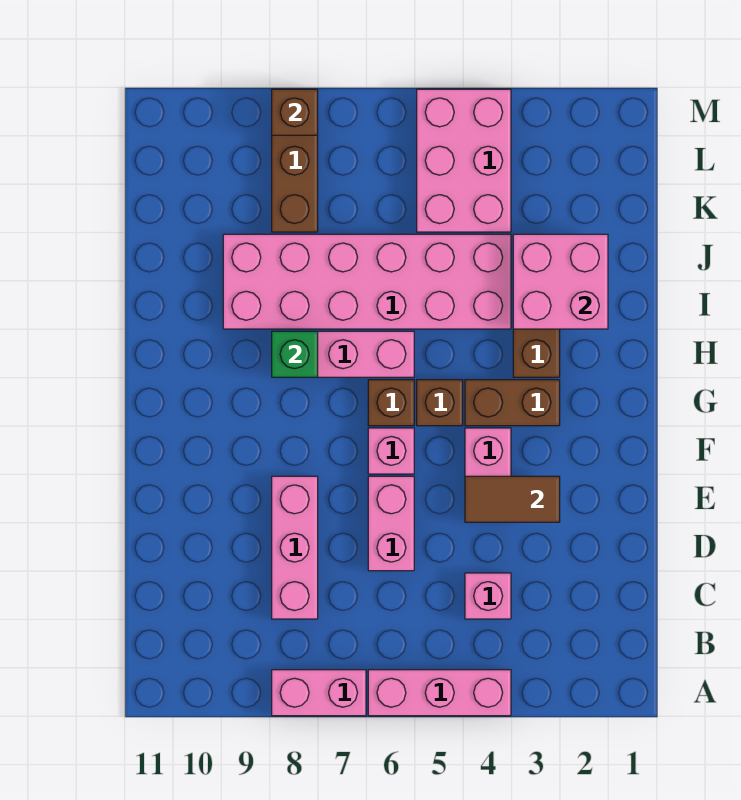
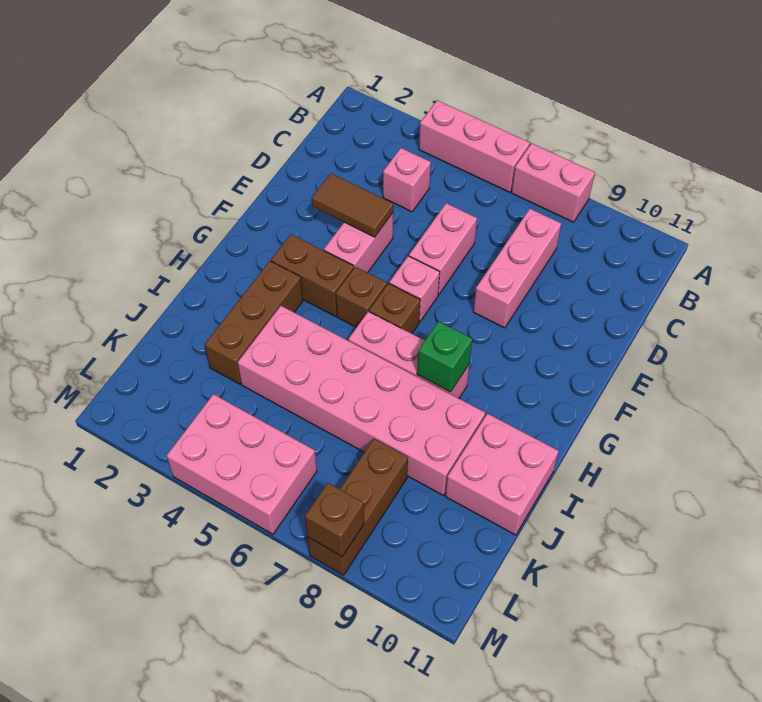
pink 2x2 brick [513,234,608,329] -> pink 2x2 brick moved to [445,413,559,535]
pink 2x3 brick [417,89,511,232] -> pink 2x3 brick turned to [166,394,317,534]

